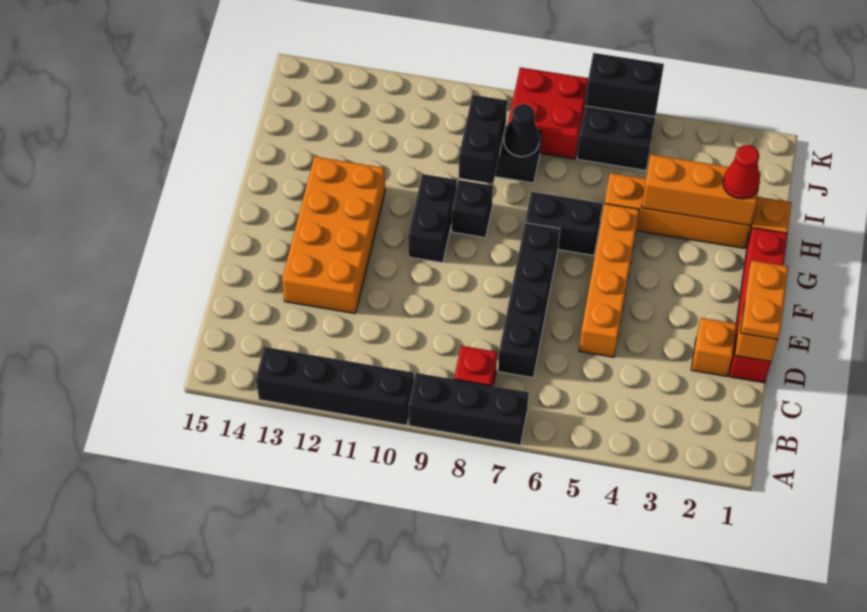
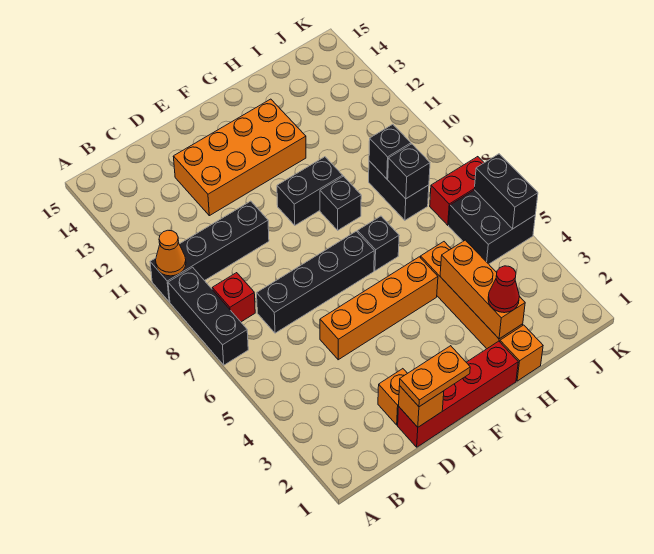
black 1x4 brick [256,347,414,425] -> black 1x4 brick turned to [150,201,269,302]
none -> orange 1x1 cone [156,230,186,276]
black 1x2 brick [525,192,602,256] -> black 1x1 brick [357,216,399,271]
black 1x2 brick [459,95,507,184] -> black 1x1 brick [369,124,411,179]
black 1x1 cone [504,104,539,157] -> black 1x1 brick [388,144,430,199]
red 2x2 brick [508,67,588,159] -> red 1x2 brick [430,157,484,225]

